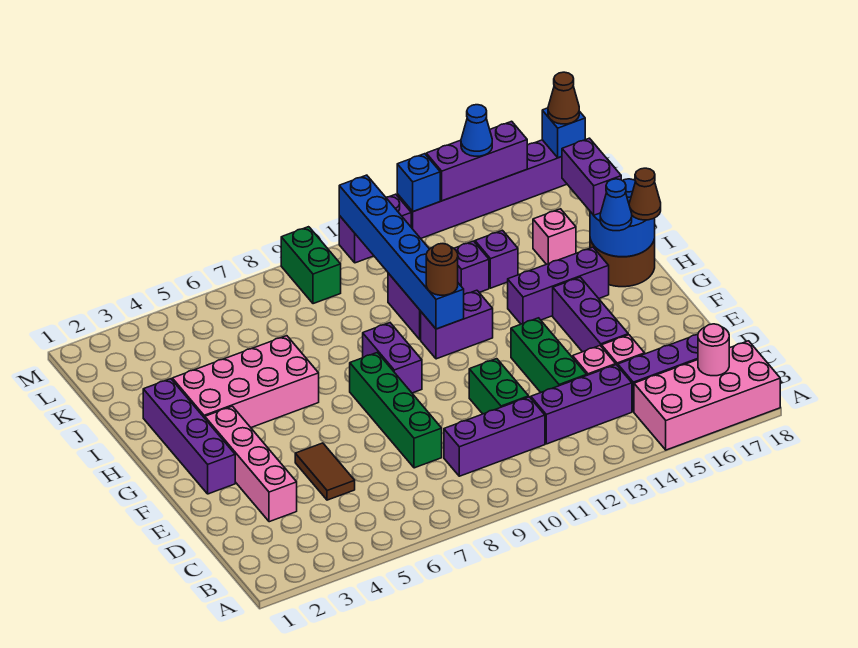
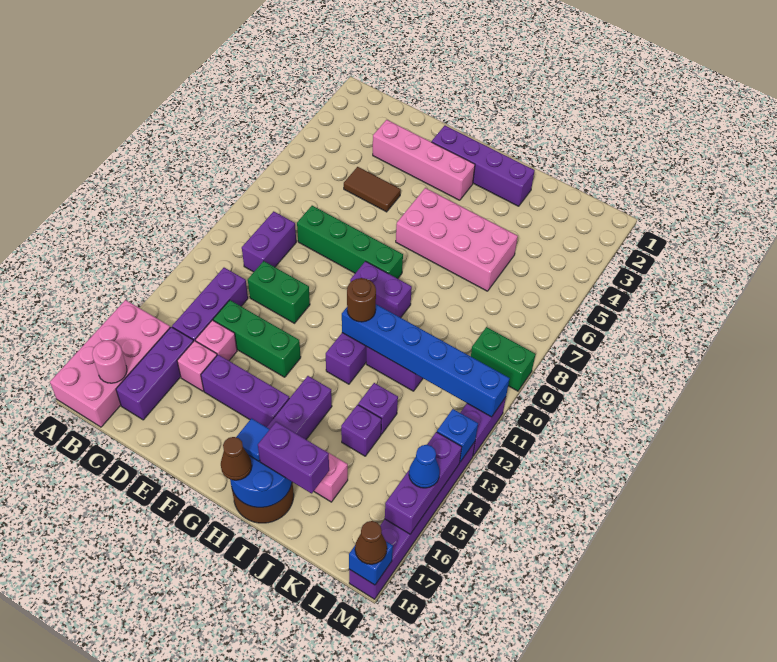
purple 1x3 brick [444,397,545,476] -> purple 1x2 brick [242,211,296,272]
pink 2x4 brick [172,336,319,427] -> pink 2x4 brick turned to [396,188,518,291]
blue 1x1 cone [600,179,632,231] -> blue 1x1 tile [236,418,270,461]

